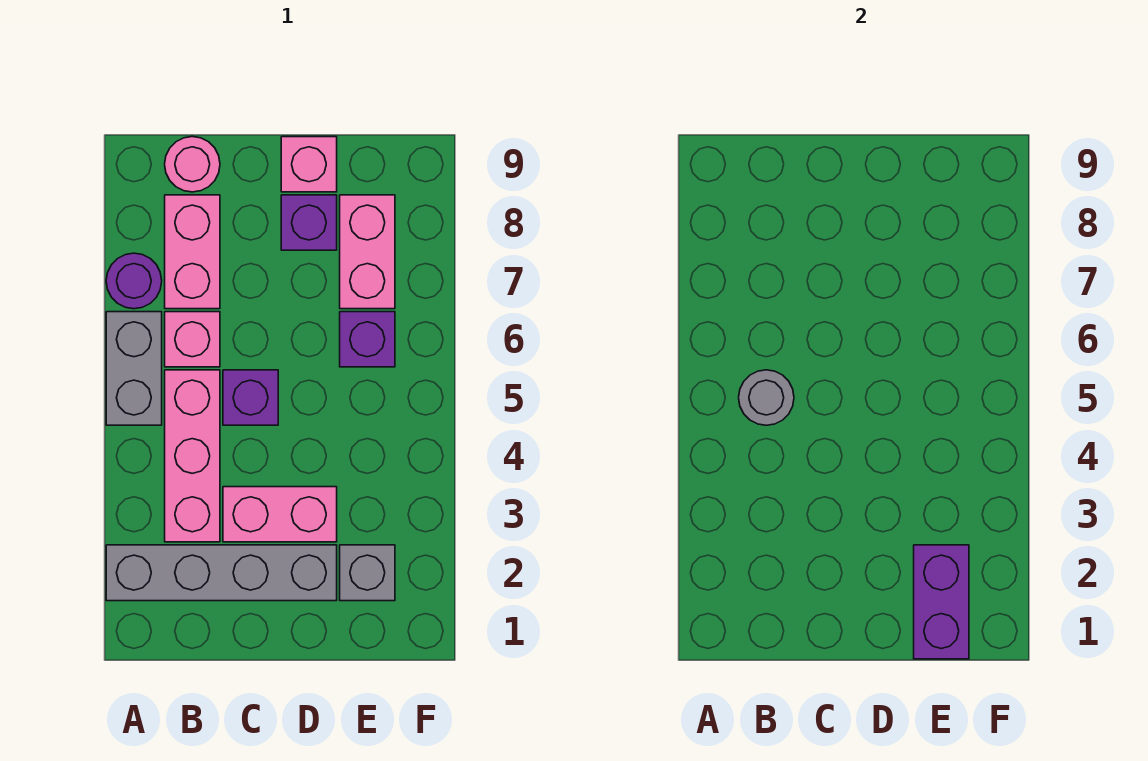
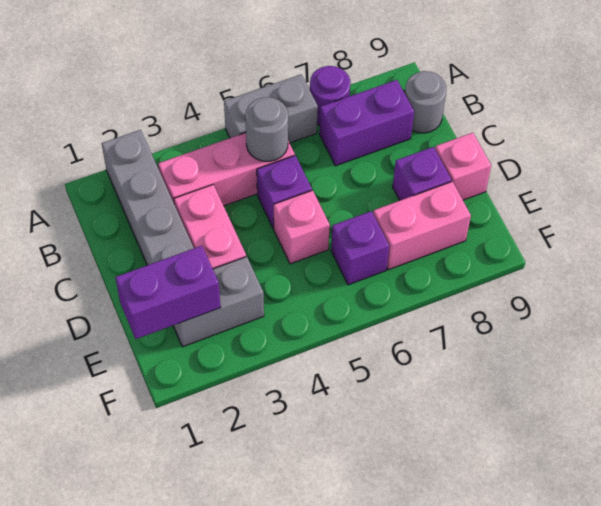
pink 1x1 brick [165,312,220,367] -> pink 1x1 brick moved to [274,190,330,264]
pink 1x2 brick [165,195,220,309] -> purple 1x2 brick [319,80,414,166]
pink 1x1 round brick [165,137,220,192] -> grey 1x1 round brick [405,71,446,133]
grey 1x1 brick [340,545,395,601] -> grey 1x2 brick [173,257,264,347]

